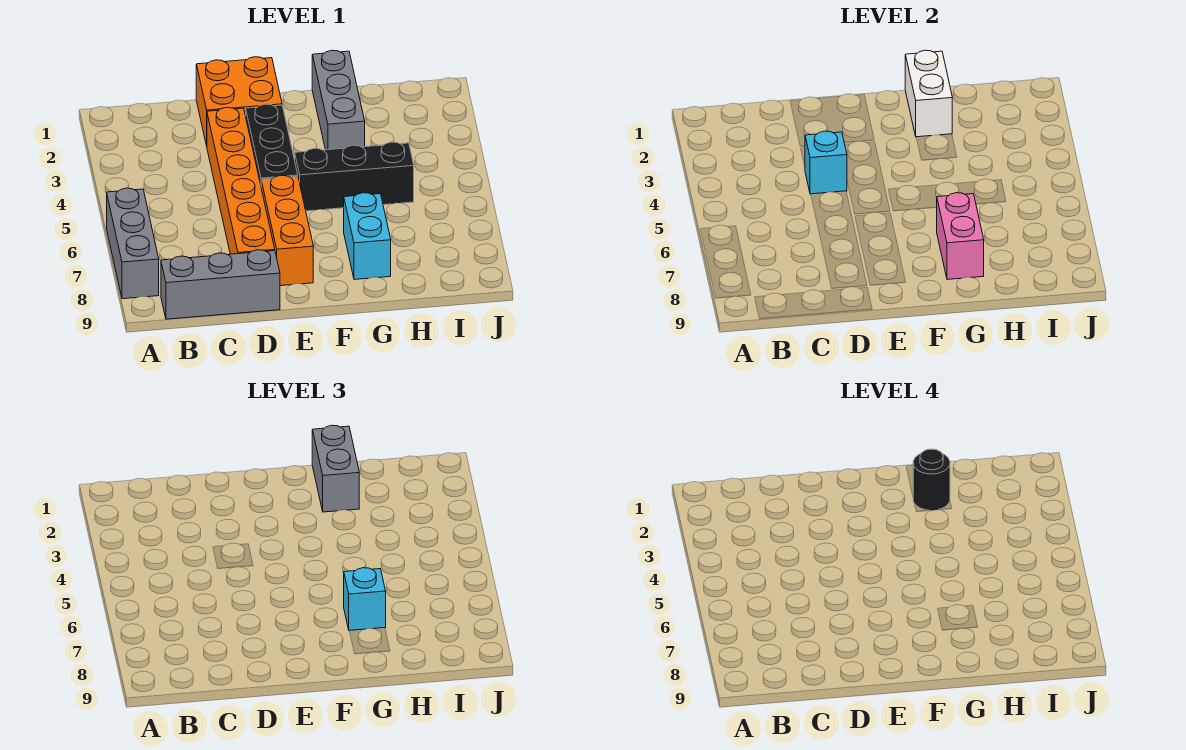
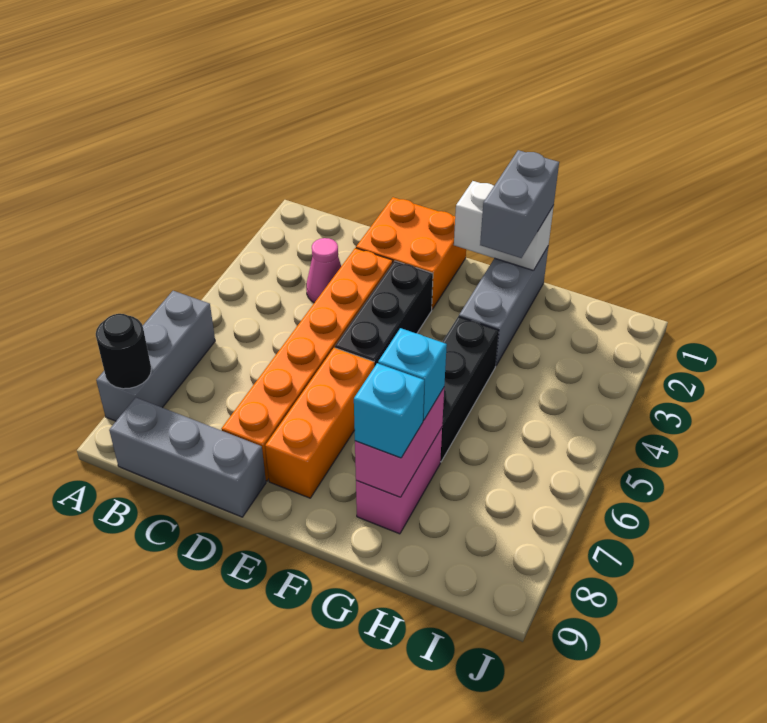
none -> pink 1x1 cone [306,238,341,303]
cyan 1x1 brick [805,131,847,194] -> cyan 1x1 brick moved to [354,363,424,458]
black 1x3 brick [295,142,414,211] -> black 1x3 brick turned to [440,316,499,462]
white 1x2 brick [905,50,952,137] -> white 1x2 brick turned to [454,181,554,271]
black 1x1 round brick [913,449,950,511] -> black 1x1 round brick moved to [96,314,151,389]
cyan 1x2 brick [344,193,391,280] -> pink 1x2 brick [356,428,442,534]

